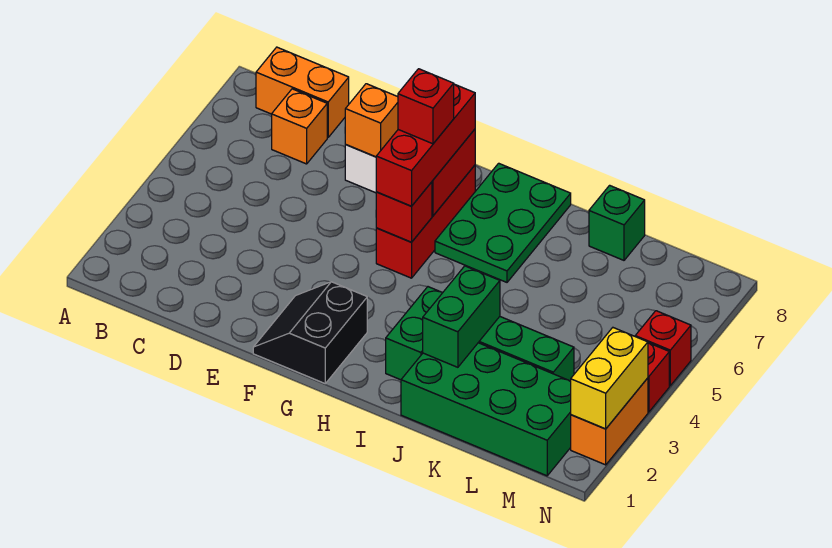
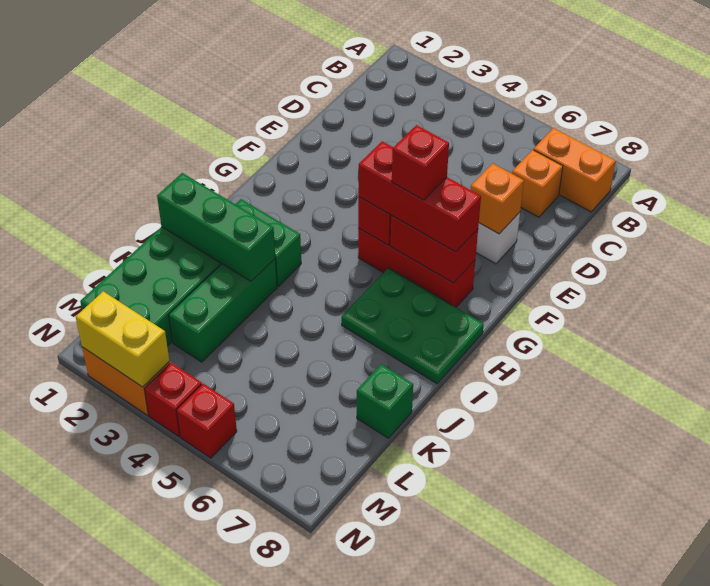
orange 1x2 brick [256,47,349,137] -> orange 1x2 brick turned to [533,128,616,212]
black 2x2 slope [253,282,367,383] -> none
green 1x2 brick [423,266,500,367] -> green 1x3 brick [157,173,275,281]

